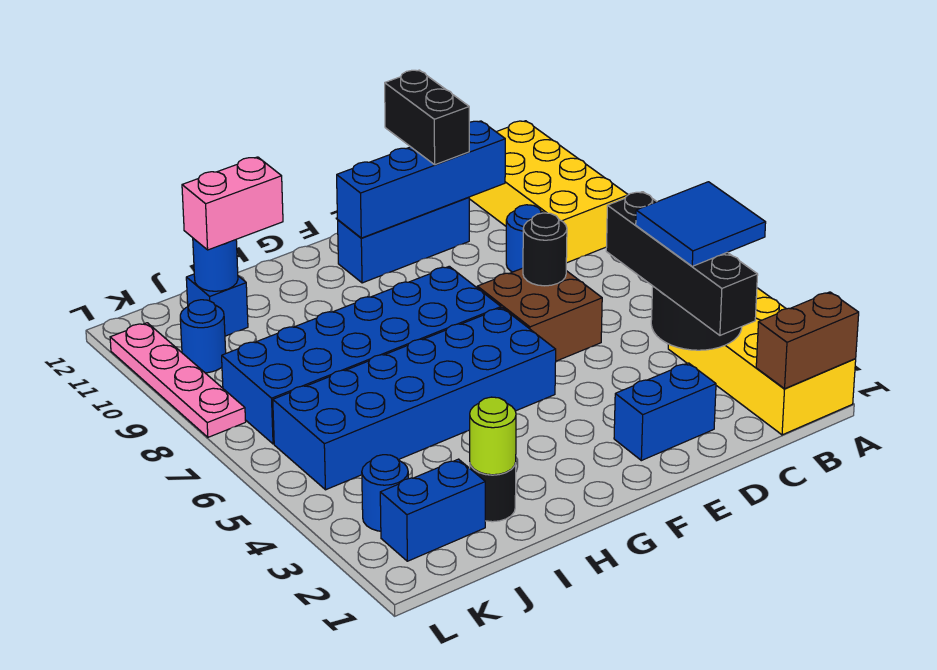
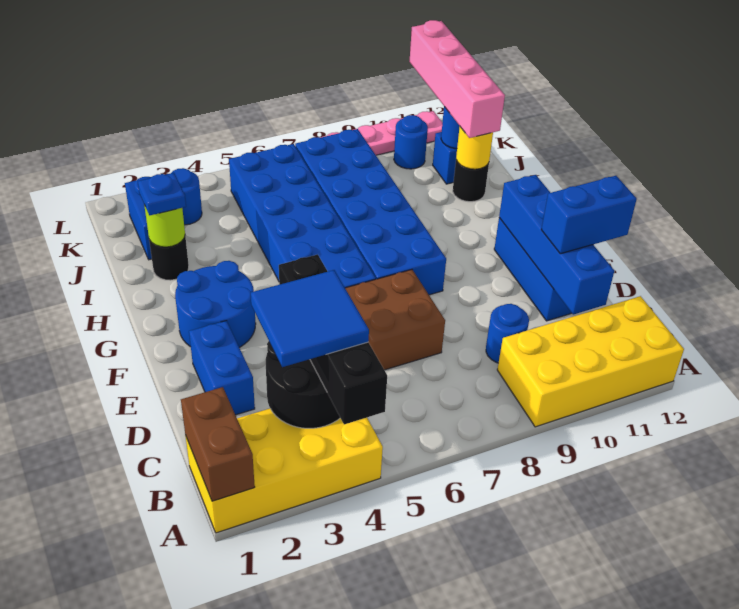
black 1x4 brick [606,192,758,335] -> black 1x4 brick turned to [279,254,387,425]
black 1x1 round brick [523,213,567,286] -> black 1x1 round brick moved to [453,160,489,202]
black 1x2 brick [385,70,469,165] -> blue 1x2 brick [541,176,637,254]
none -> blue 2x2 round brick [175,261,256,348]
none -> blue 1x1 plate [138,173,186,215]
none -> yellow 1x1 round brick [456,127,493,169]
pink 1x2 brick [182,157,283,250] -> pink 1x4 brick [409,20,505,138]

